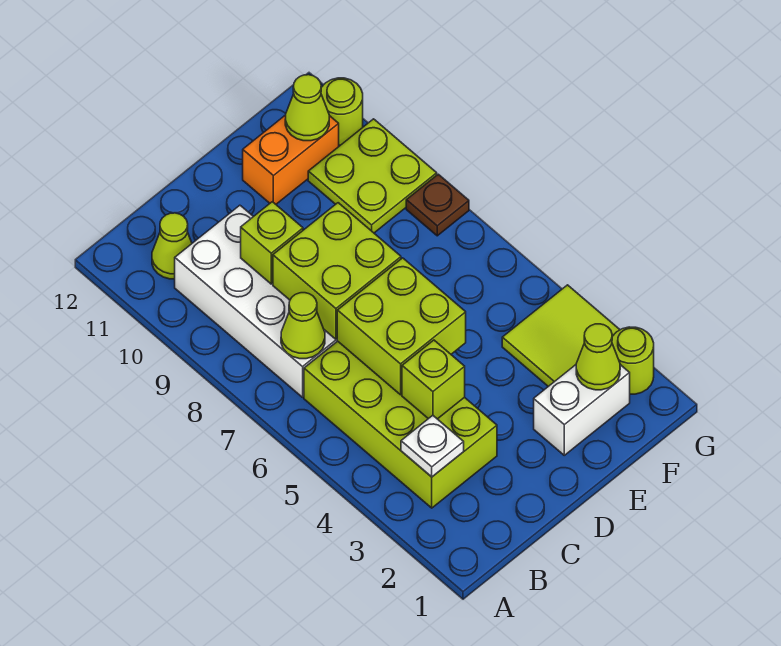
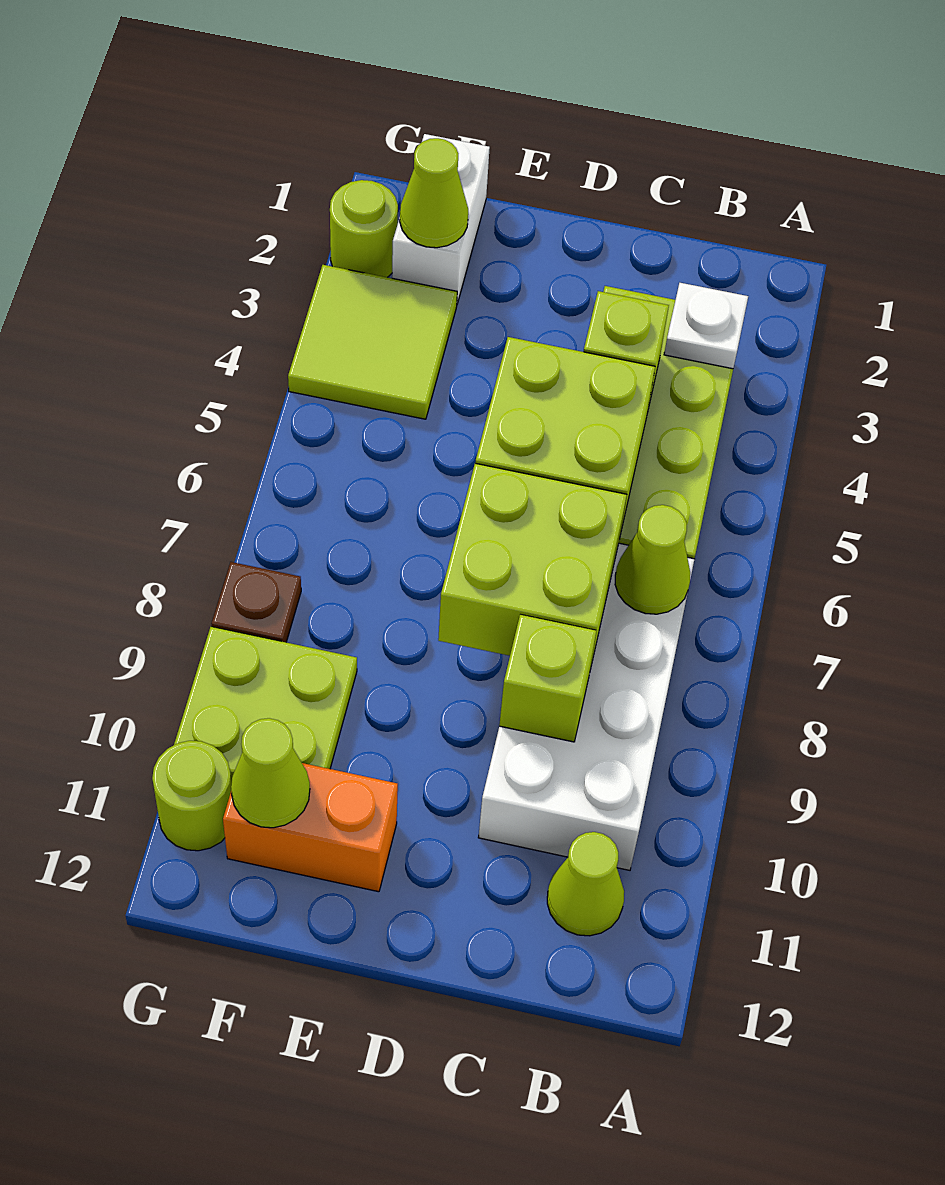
white 1x2 brick [534,365,630,455] -> white 1x2 brick turned to [392,134,490,304]

